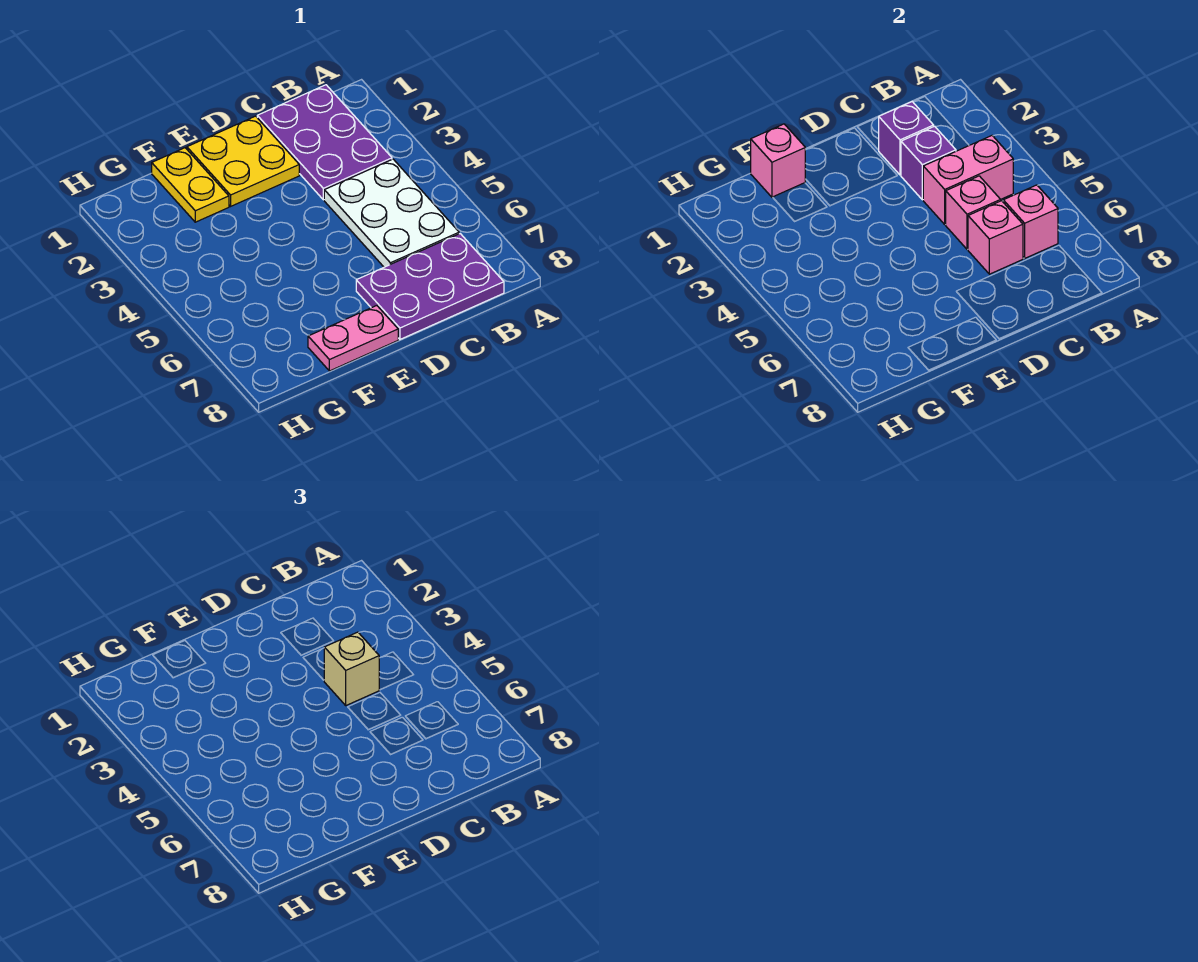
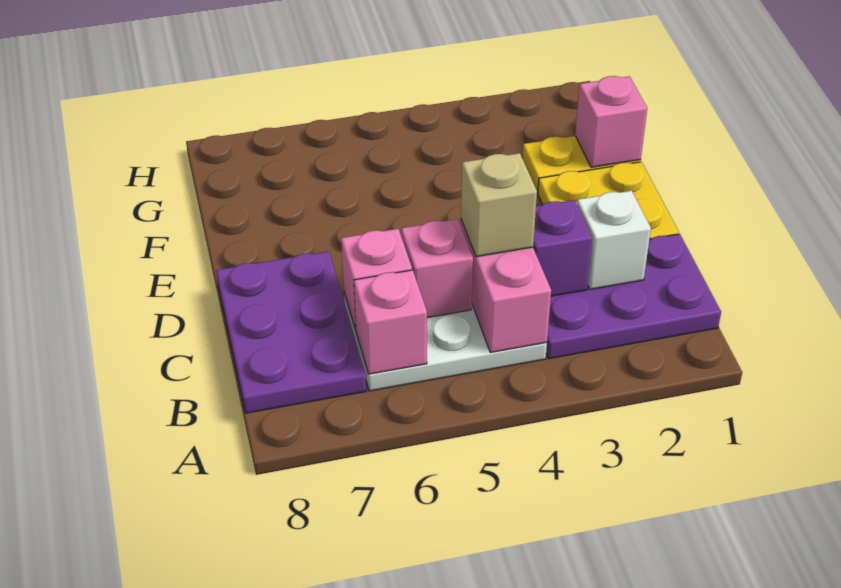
purple 1x1 brick [879,102,934,175] -> white 1x1 brick [577,191,651,289]
pink 1x2 plate [308,306,398,371] -> none

